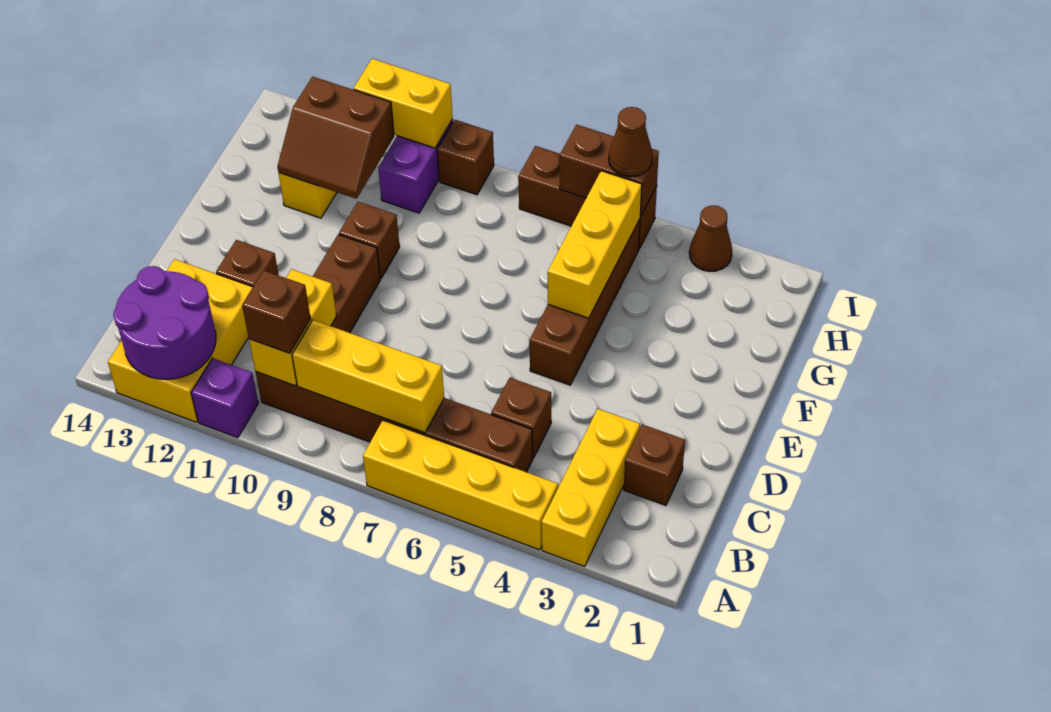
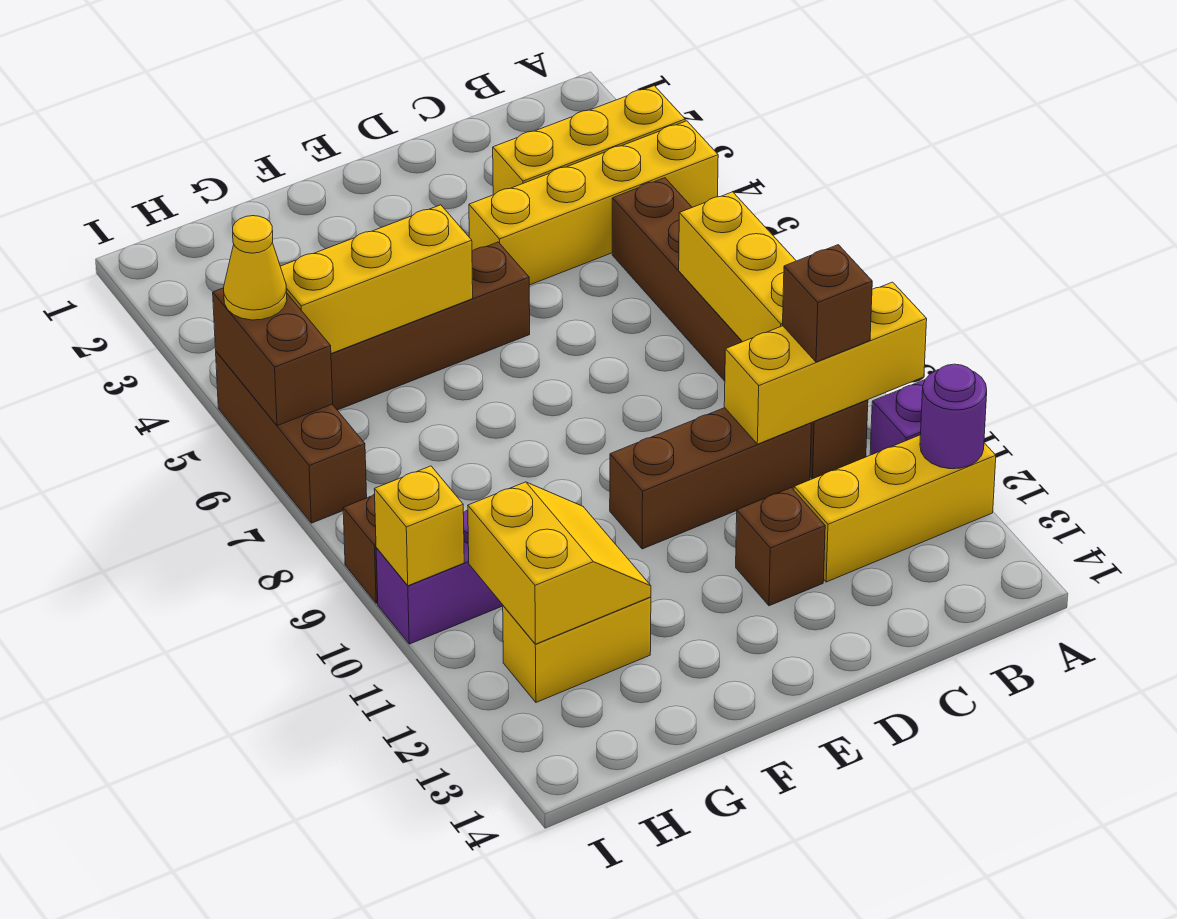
yellow 1x4 brick [363,420,558,550] -> yellow 1x4 brick turned to [469,121,718,285]
yellow 2x3 brick [108,259,253,422] -> yellow 1x3 brick [794,435,996,582]
purple 2x2 round brick [113,266,216,379] -> purple 1x1 round brick [920,364,987,469]
yellow 1x2 brick [249,269,337,386] -> yellow 1x3 brick [724,282,927,444]
brown 1x1 brick [624,424,685,505] -> none
brown 1x1 brick [491,378,551,458] -> none
brown 1x1 brick [339,202,400,278] -> none
brown 2x2 slope [278,77,394,199] -> yellow 2x2 slope [468,482,651,644]
brown 1x1 cone [689,205,732,272] -> none
brown 1x1 cone [609,107,652,177] -> yellow 1x1 cone [224,216,287,320]
yellow 1x2 brick [354,59,453,148] -> yellow 1x1 brick [374,466,464,586]

